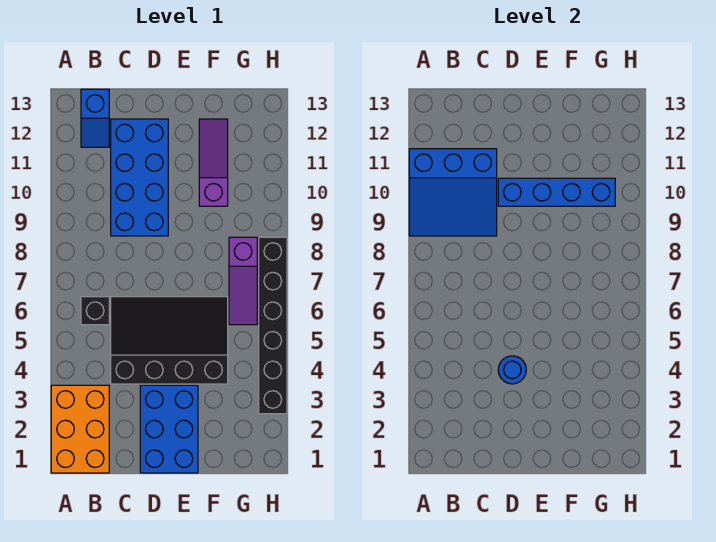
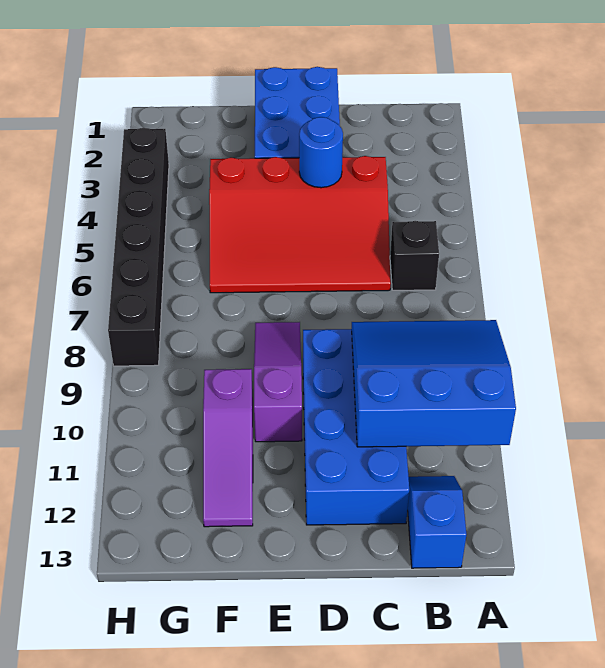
orange 2x3 brick [51,385,109,473] -> none
black 3x4 slope [111,297,228,384] -> red 3x4 slope [209,156,391,293]
blue 1x4 brick [498,178,615,206] -> none
purple 1x3 slope [229,237,257,325] -> purple 1x3 slope moved to [254,322,302,442]

